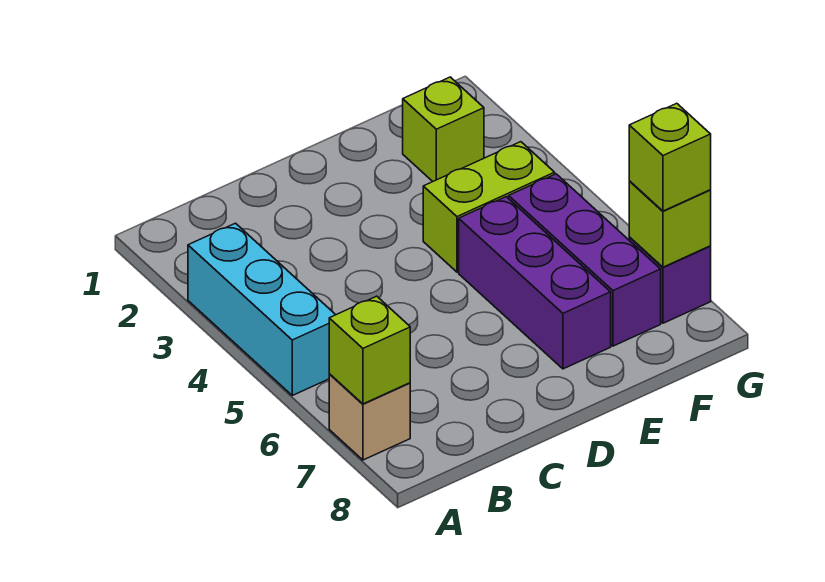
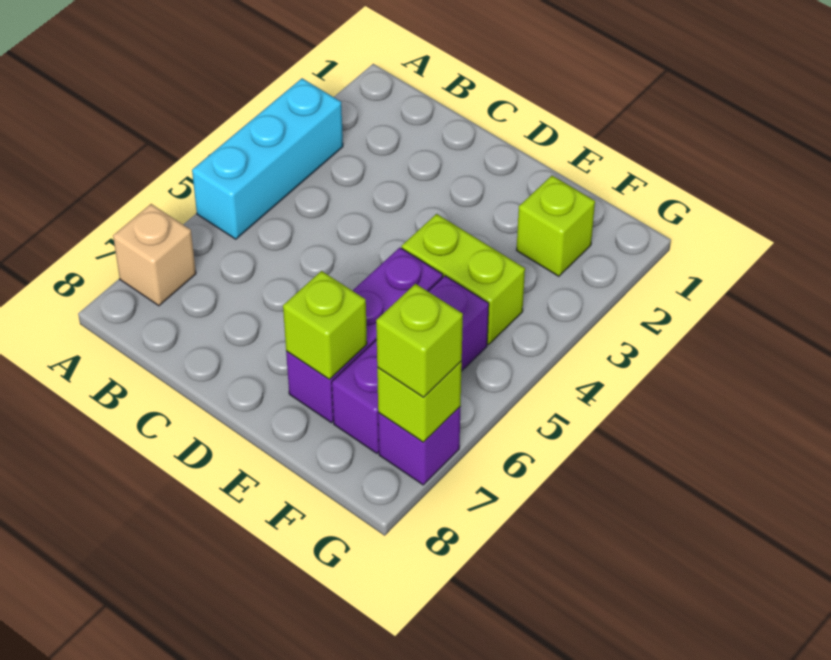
lime 1x1 brick [329,296,410,404] -> lime 1x1 brick moved to [283,271,367,379]

